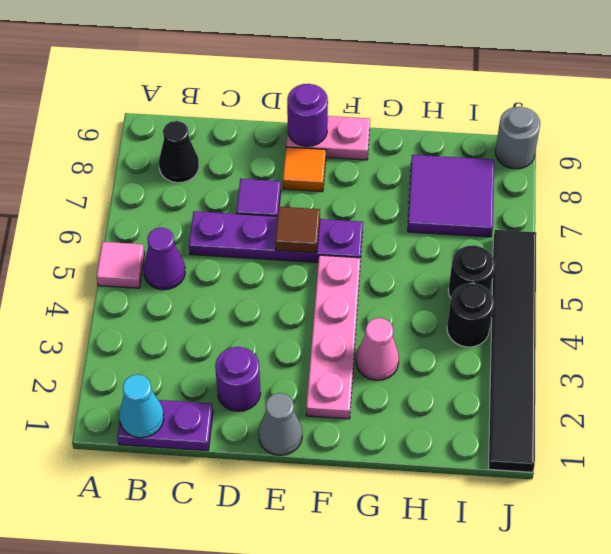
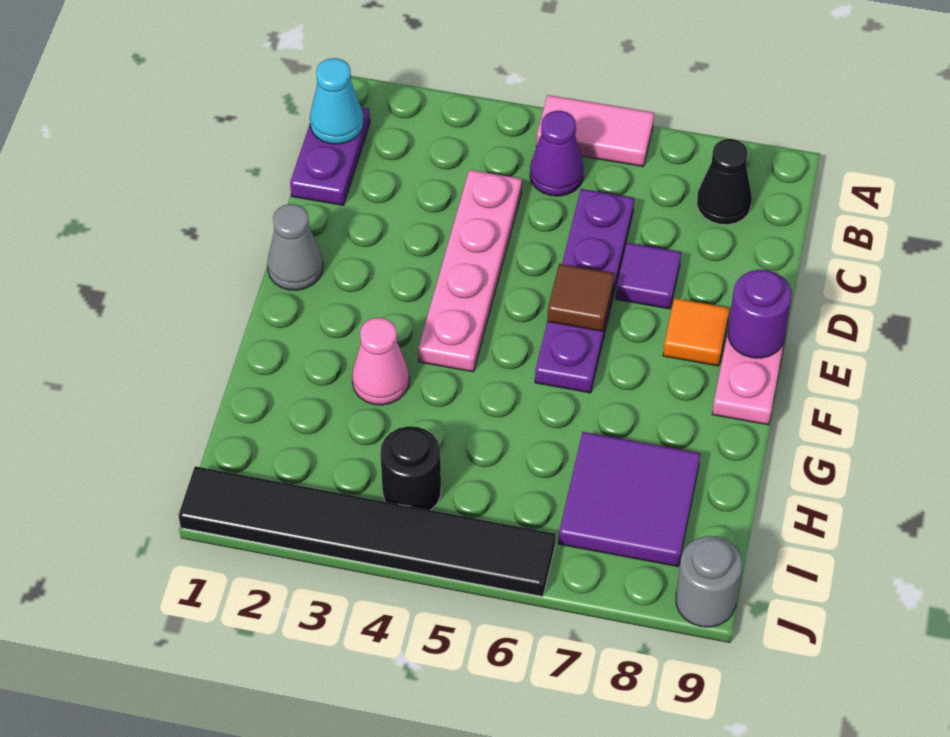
pink 1x1 tile [97,242,145,288] -> pink 1x2 tile [536,95,654,167]
purple 1x1 round brick [215,347,261,411] -> none
pink 1x4 plate [306,255,361,419] -> pink 1x4 plate turned to [418,170,522,372]
black 1x1 round brick [448,245,495,298] -> none

